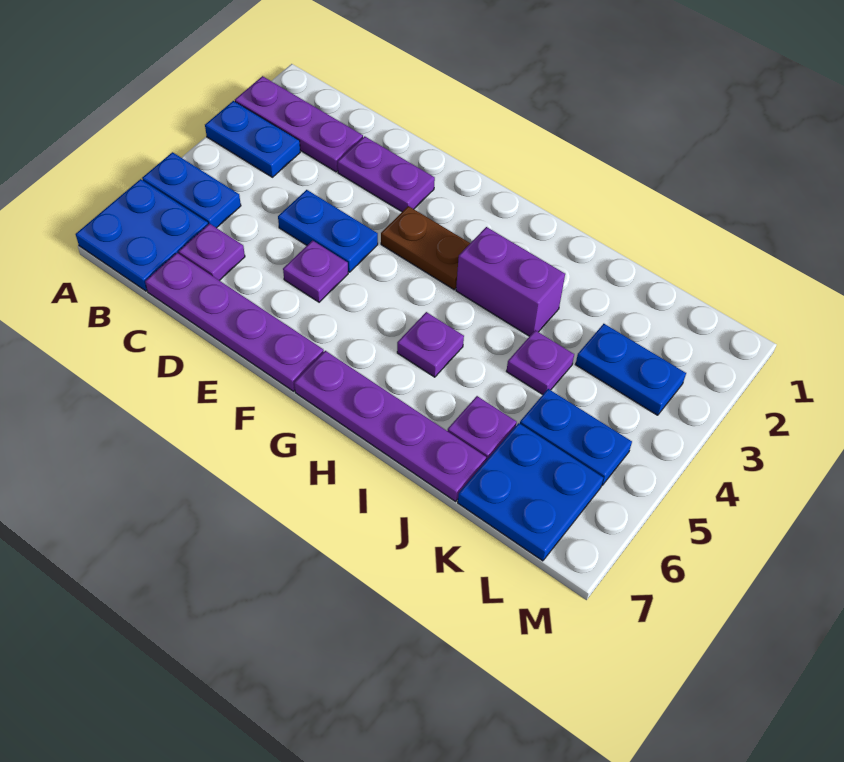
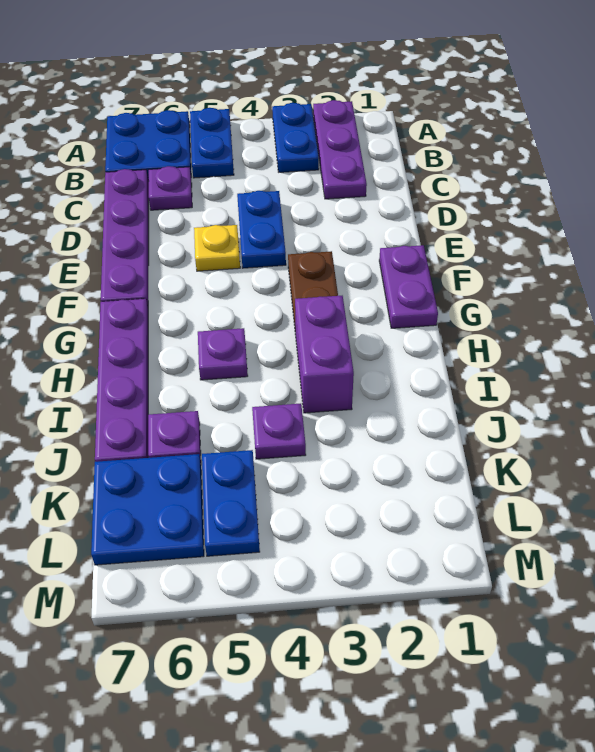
purple 1x2 plate [338,136,435,212] -> purple 1x2 plate moved to [379,245,438,328]
purple 1x1 plate [283,241,348,302] -> yellow 1x1 plate [194,225,240,271]
blue 1x2 plate [576,324,686,415] -> none

